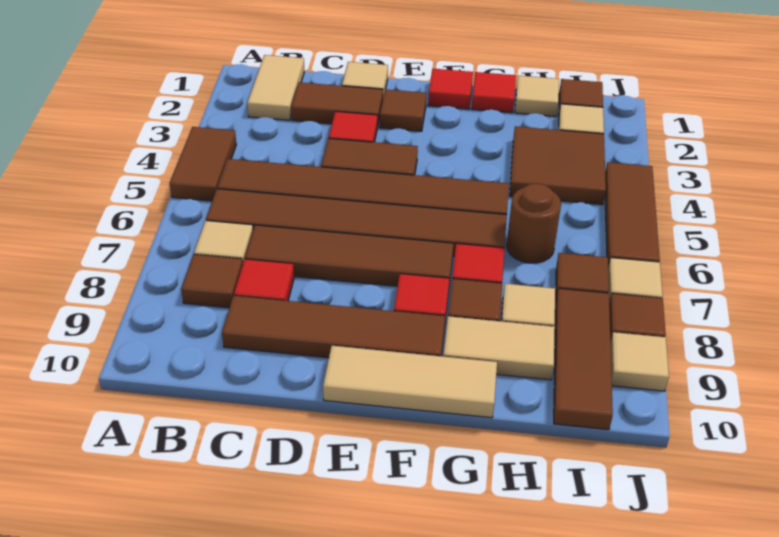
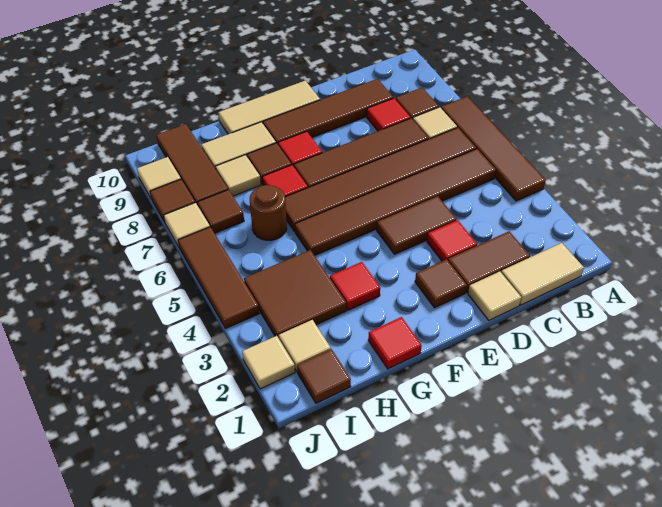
brown 1x2 tile [170,127,236,201] -> brown 1x4 tile [441,96,546,201]
tan 1x2 tile [247,55,304,120] -> tan 1x2 tile turned to [501,243,584,305]
red 1x1 tile [428,69,473,109] -> red 1x1 tile moved to [330,262,380,310]
tan 1x1 tile [515,75,559,116] -> tan 1x1 tile moved to [242,336,295,389]

